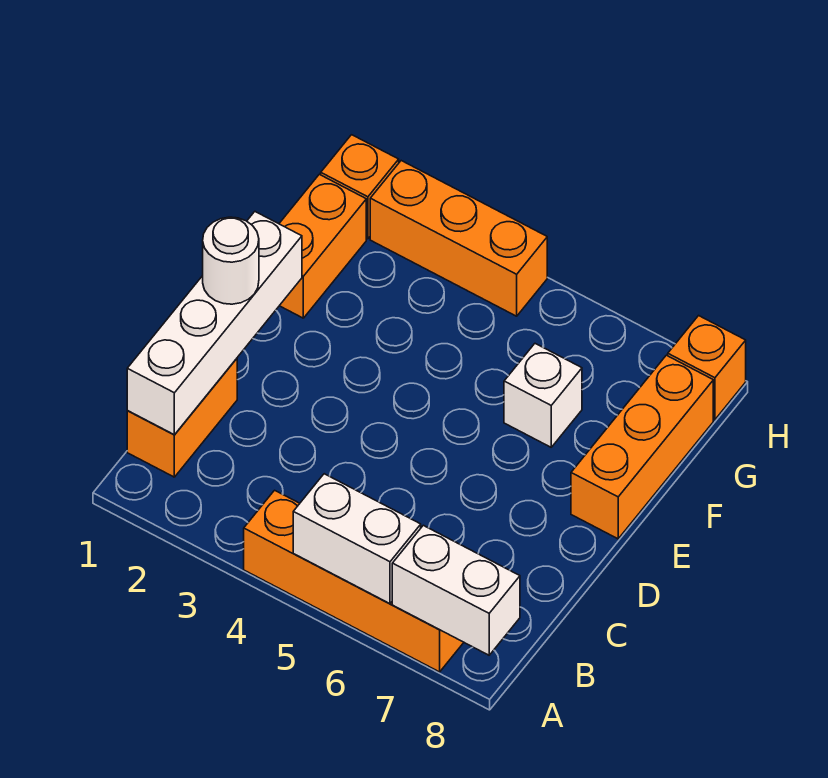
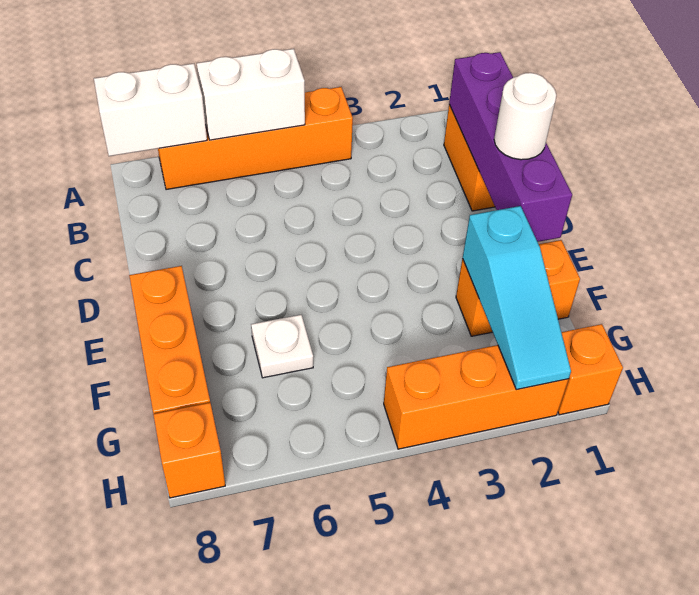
white 1x4 brick [127,212,302,435] -> purple 1x4 brick [449,52,572,242]
orange 1x2 brick [279,174,366,318] -> orange 1x2 brick turned to [456,240,580,336]
none -> cyan 1x3 slope [463,206,571,390]
white 1x1 brick [504,344,582,447] -> white 1x1 plate [251,315,313,378]

